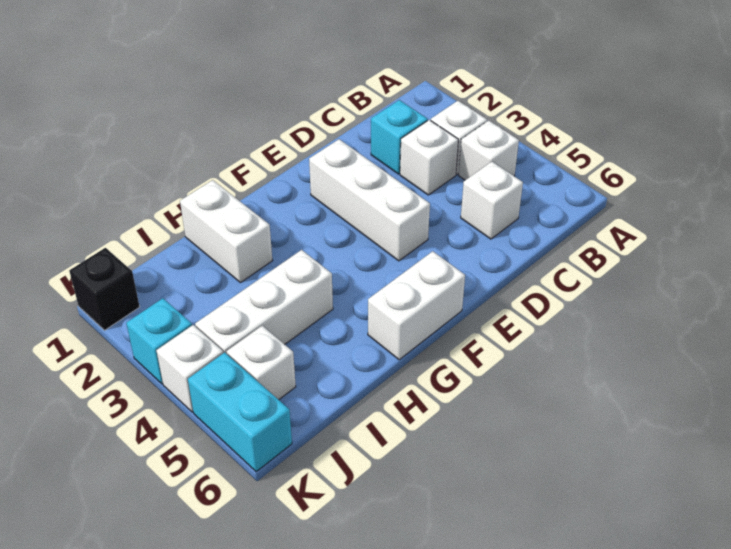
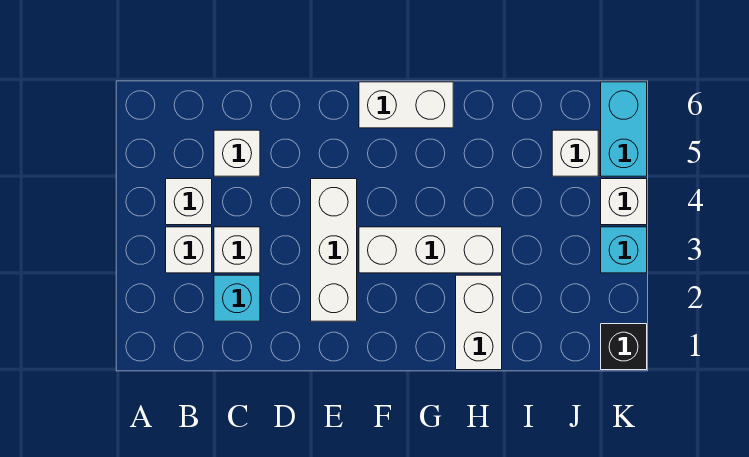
white 1x3 brick [195,250,333,354] -> white 1x3 brick moved to [359,227,502,273]

